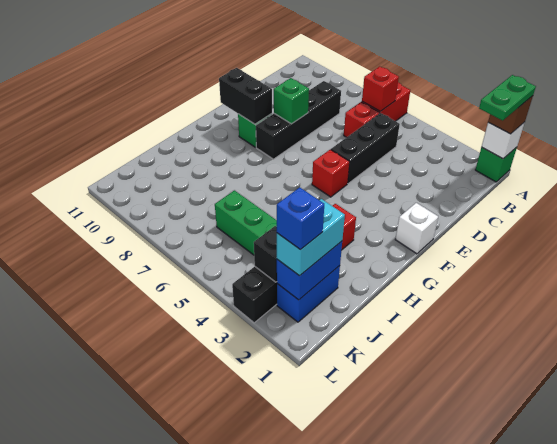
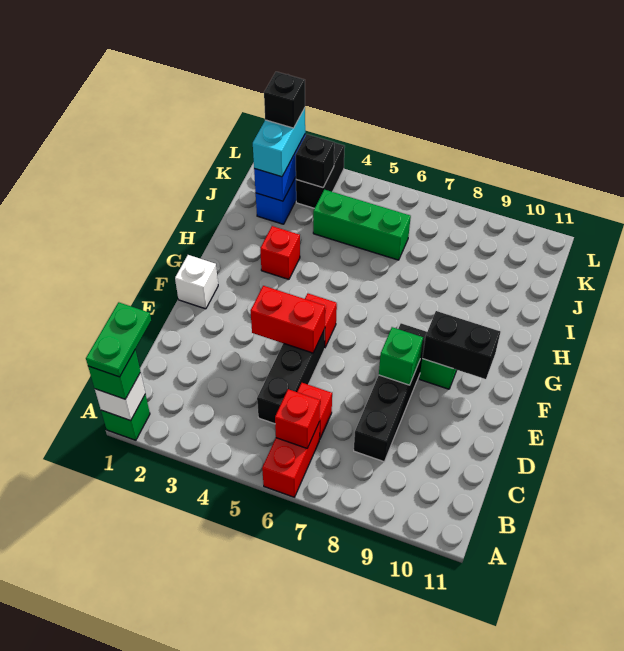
brown 1x1 brick [488,96,533,134] -> green 1x1 brick [88,350,140,399]
none -> red 1x2 brick [251,286,325,353]
blue 1x1 brick [277,187,324,250] -> black 1x1 brick [264,72,305,128]

